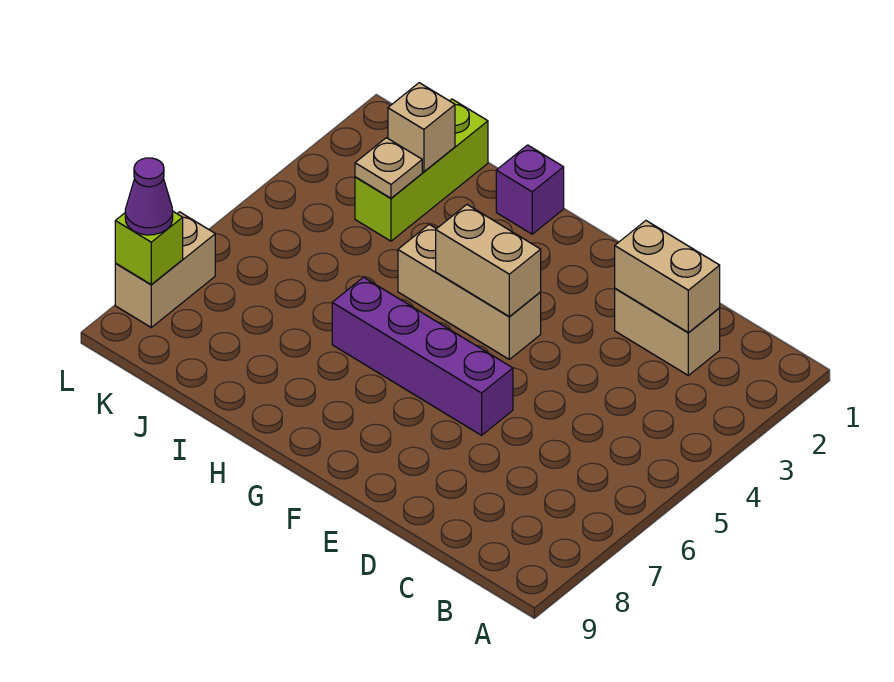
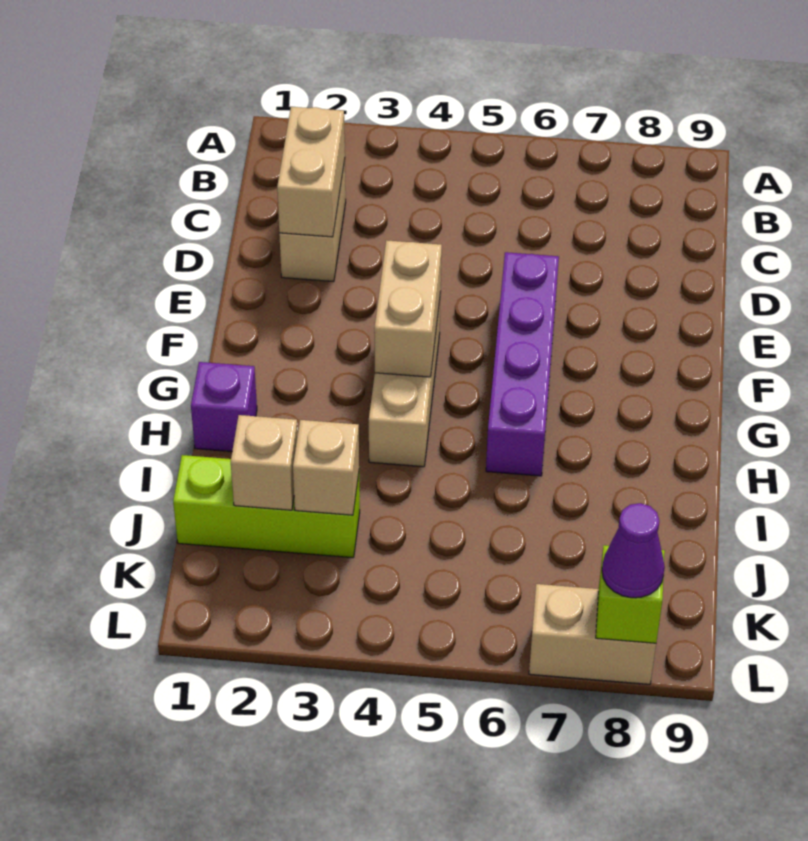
tan 1x1 plate [355,138,422,198] -> tan 1x1 brick [293,420,359,515]

